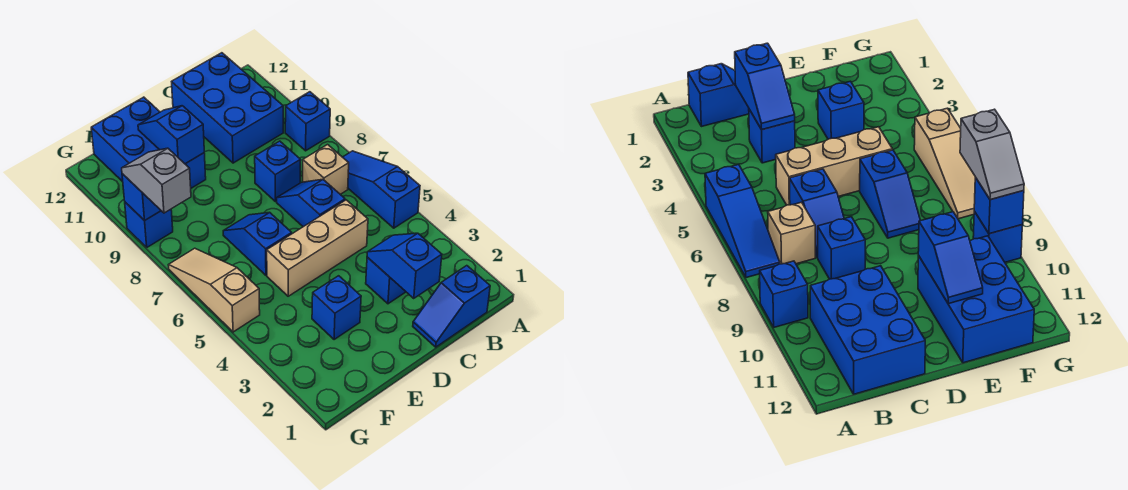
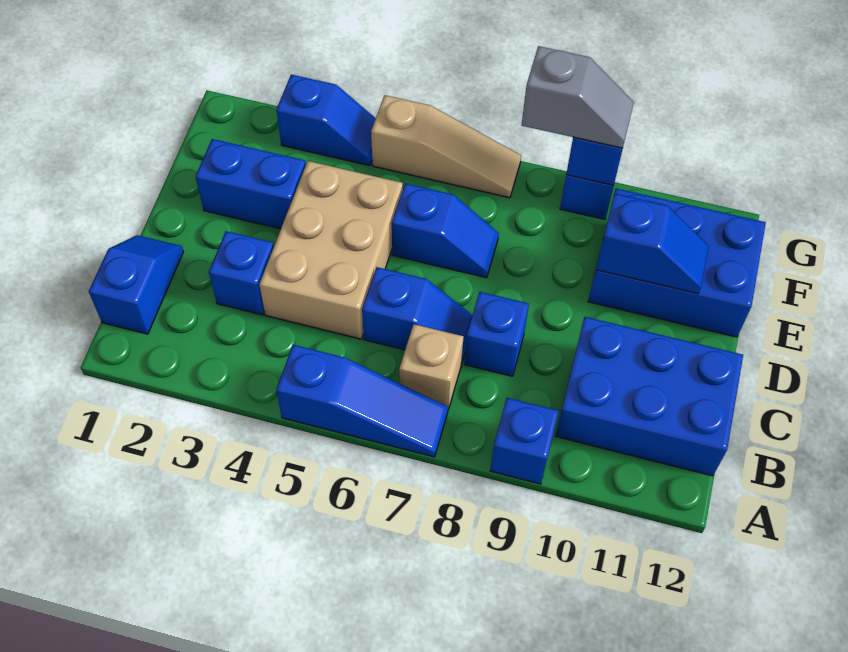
blue 1x2 slope [367,233,442,298] -> blue 1x2 slope moved to [276,75,376,166]
tan 1x3 brick [267,200,368,296] -> tan 2x3 brick [259,161,403,339]
blue 1x1 brick [312,276,361,340] -> blue 1x2 brick [195,139,306,229]

